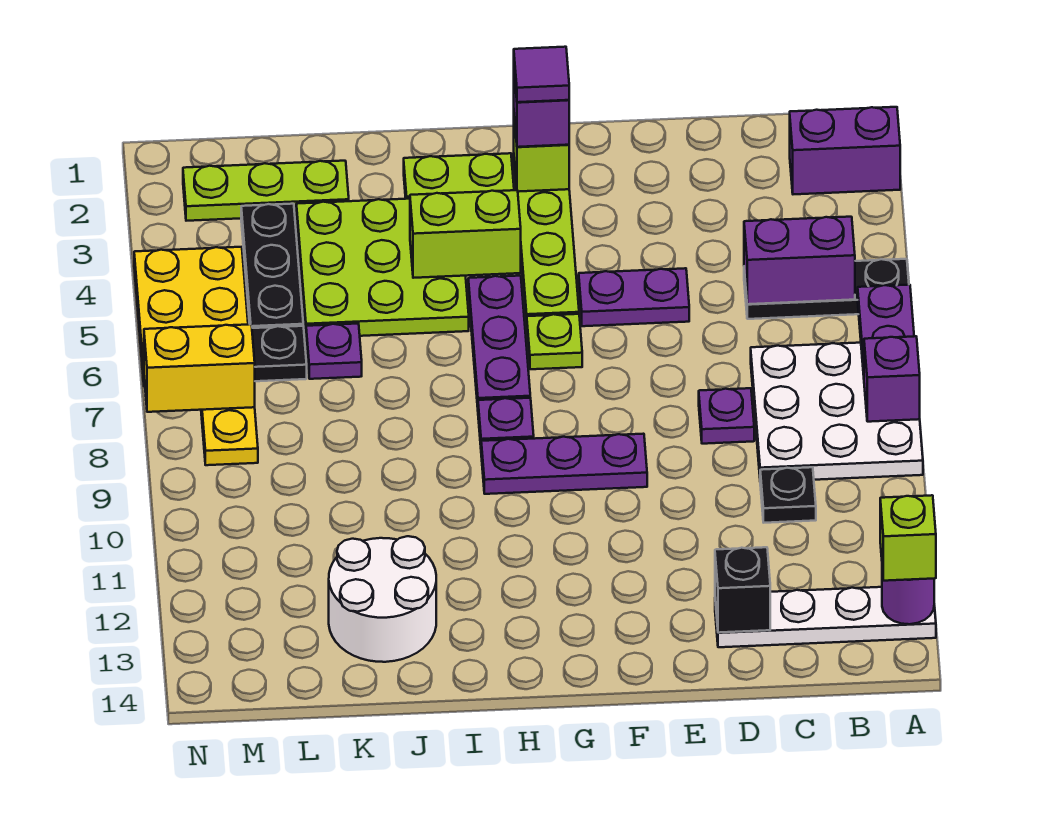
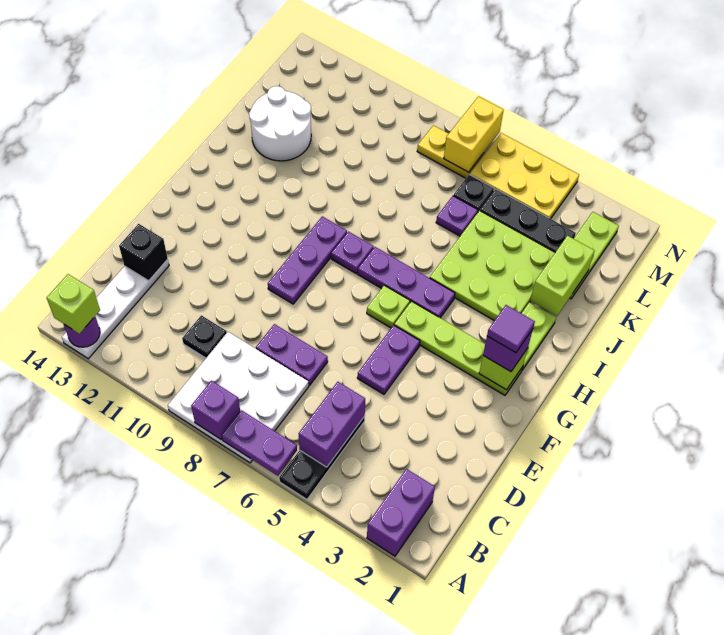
purple 1x1 plate [699,388,754,444] -> purple 1x2 plate [256,324,328,385]
lime 1x2 brick [410,190,521,278] -> lime 1x2 brick moved to [530,236,594,316]

